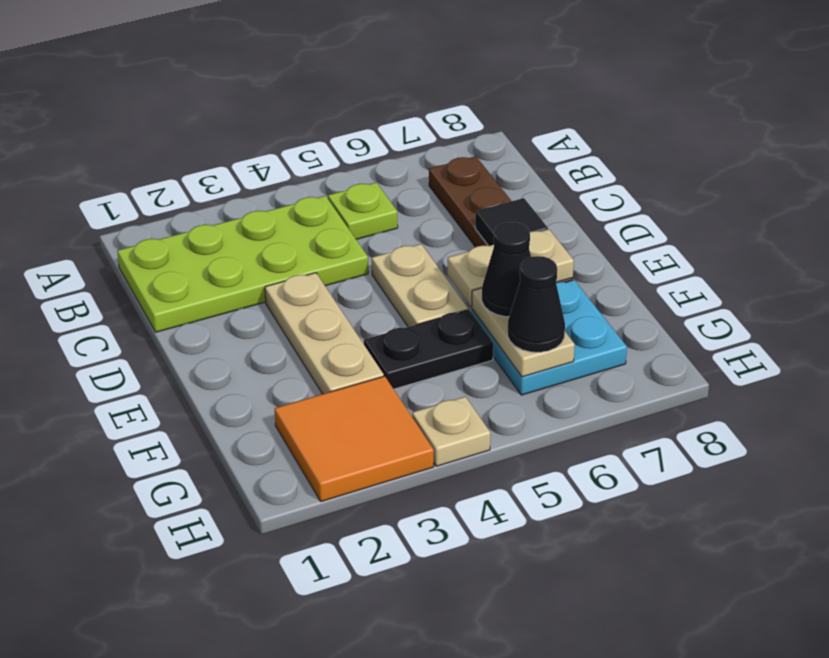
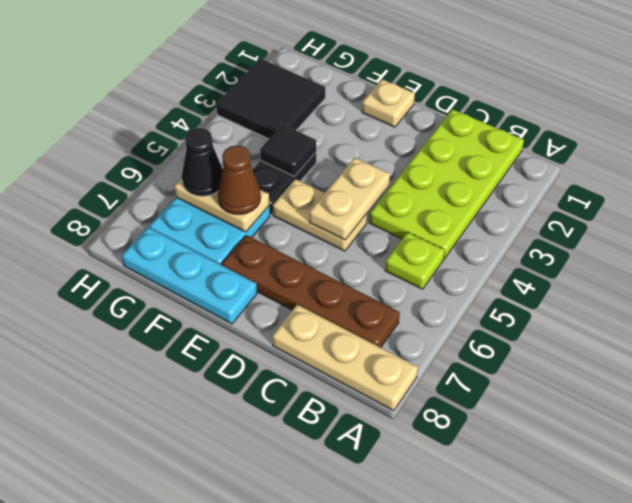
tan 1x3 plate [265,273,384,394] -> tan 1x3 plate moved to [272,305,418,411]
black 1x1 tile [475,198,548,246] -> black 1x1 tile moved to [260,125,316,176]
tan 1x2 plate [447,229,574,307] -> tan 1x2 plate moved to [309,157,390,240]
none -> cyan 1x3 plate [122,227,257,324]
black 1x1 cone [482,222,531,317] -> brown 1x1 cone [218,145,261,214]
orange 2x2 tile [275,376,434,502] -> black 2x2 tile [216,59,325,139]
tan 1x1 plate [412,397,491,466] -> tan 1x1 plate moved to [362,79,415,127]

